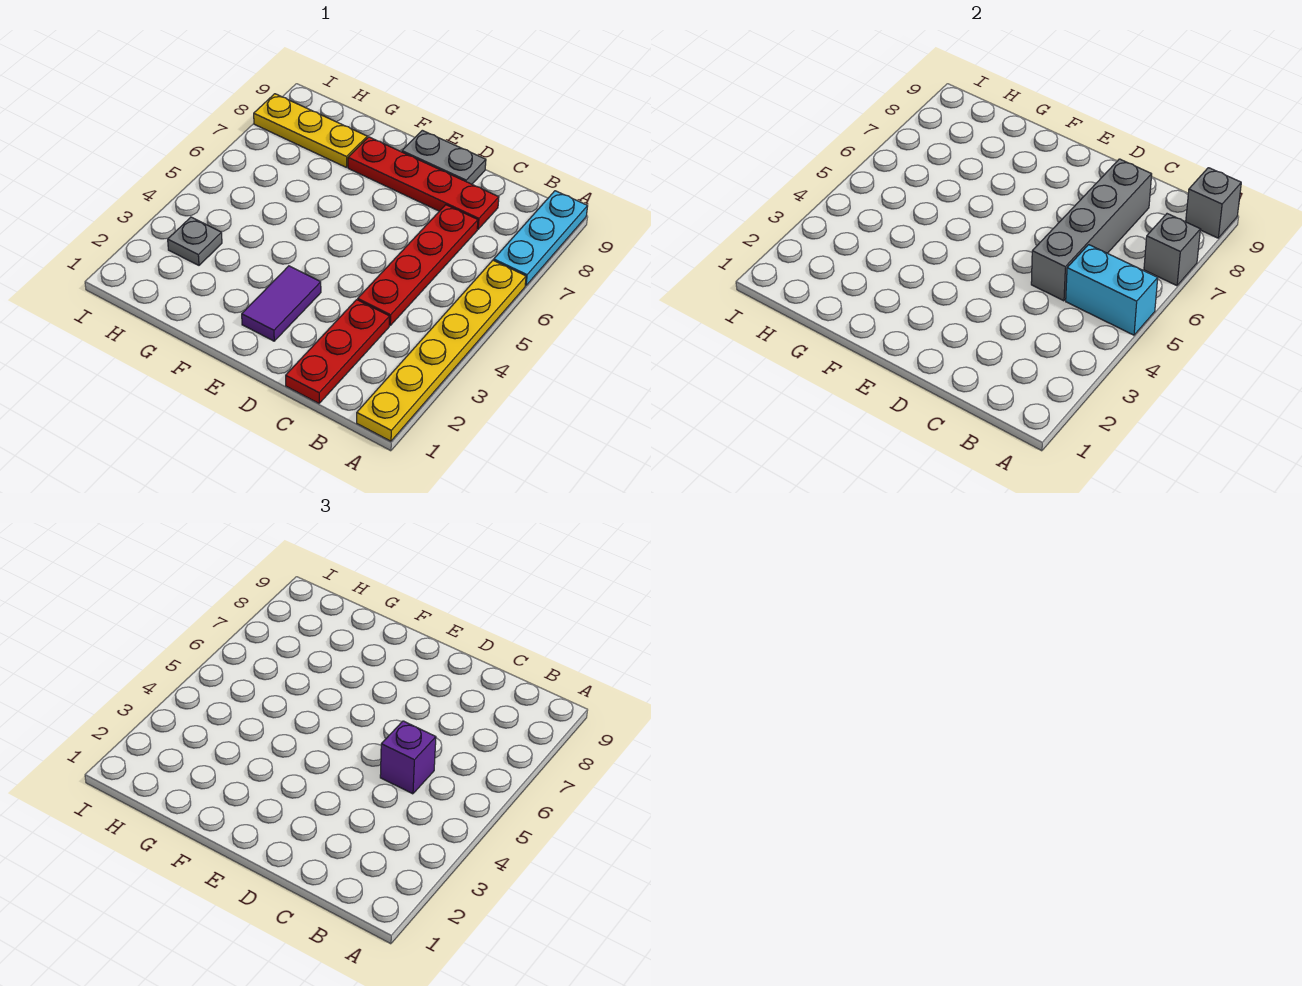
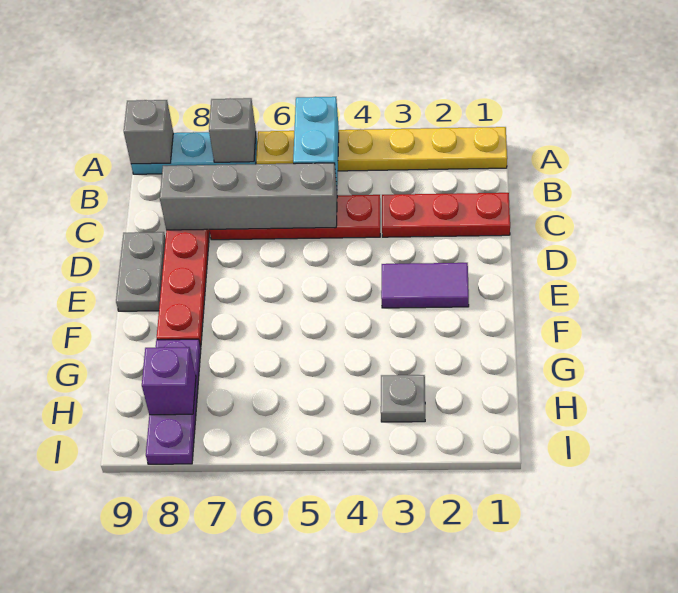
purple 1x1 brick [380,721,436,794] -> purple 1x1 brick moved to [142,347,196,415]
yellow 1x3 plate [254,94,367,167] -> purple 1x3 plate [146,339,201,464]

